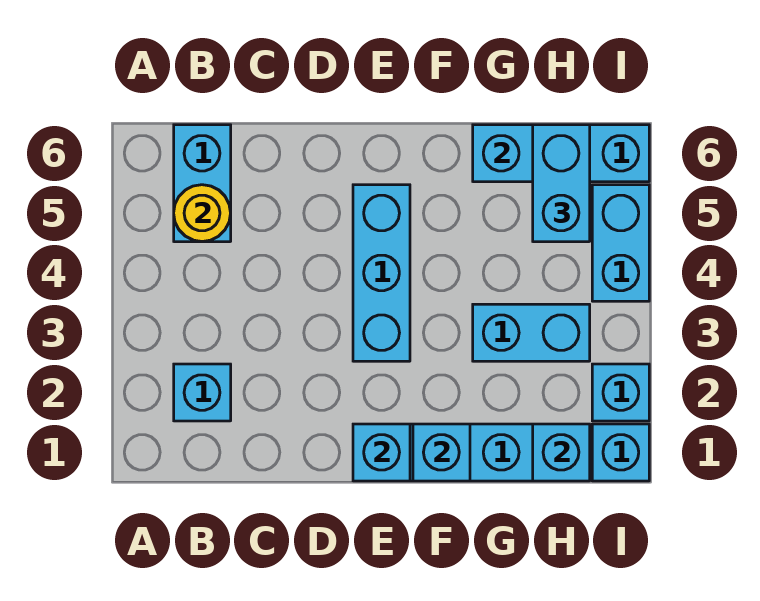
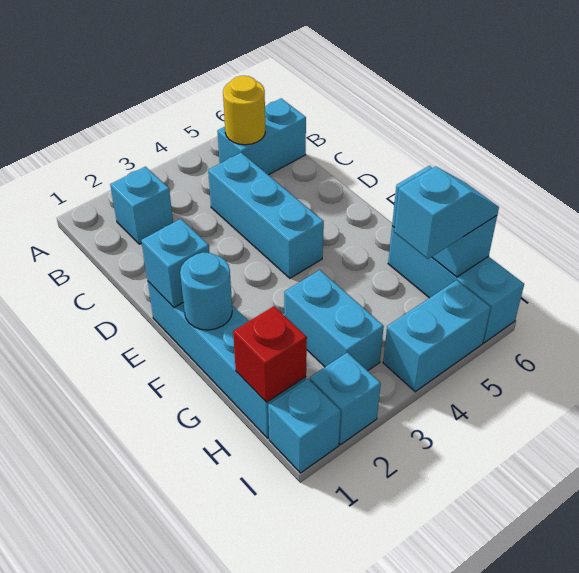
cyan 1x3 brick [353,185,410,361] -> cyan 1x3 brick turned to [208,153,324,278]
cyan 1x1 brick [413,424,470,481] -> cyan 1x1 round brick [180,252,232,330]
cyan 1x1 brick [533,424,590,481] -> red 1x1 brick [233,306,307,402]
cyan 1x2 brick [533,125,590,242] -> cyan 1x2 slope [394,166,499,259]

